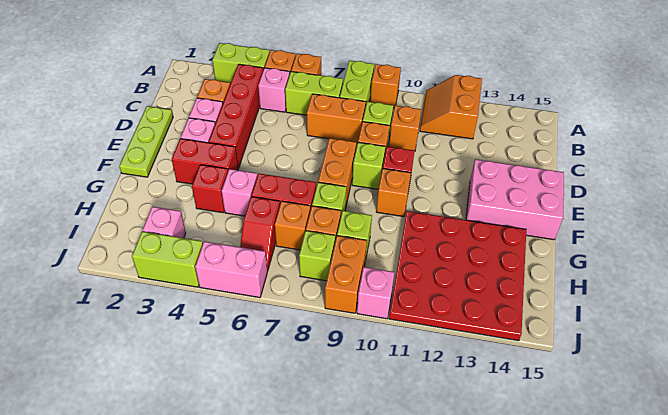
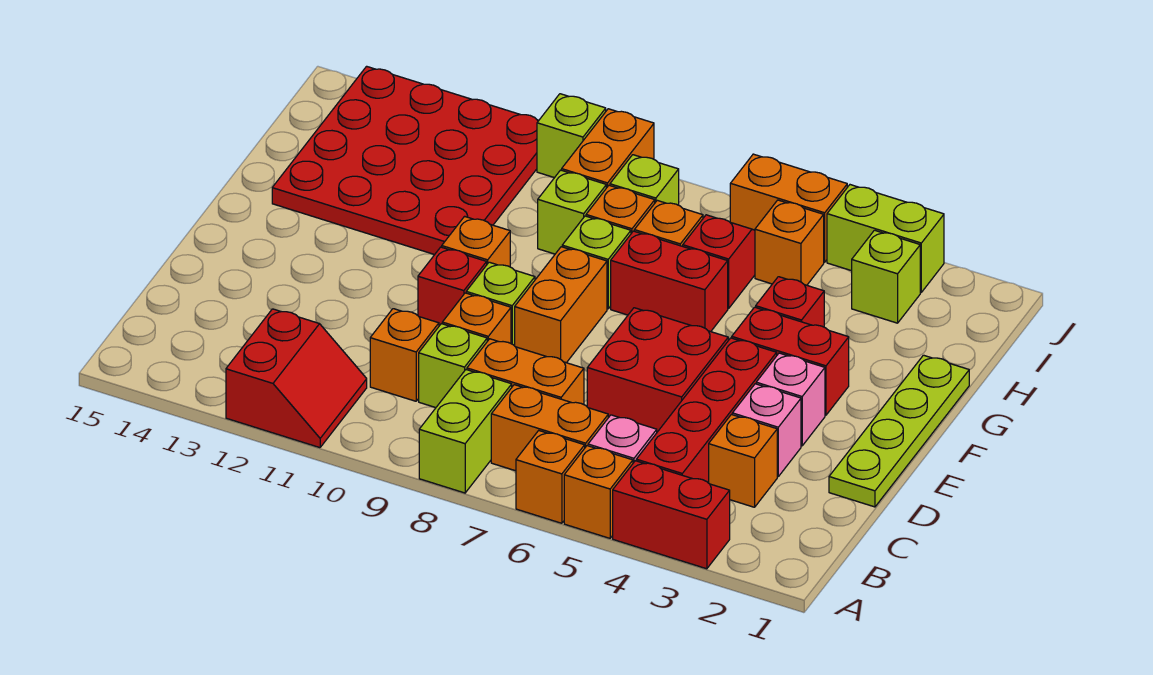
lime 1x2 brick [212,43,270,84] -> red 1x2 brick [613,461,730,569]
orange 1x1 brick [370,64,401,108] -> orange 1x1 brick moved to [755,200,824,285]
orange 2x2 slope [420,75,482,139] -> red 2x2 slope [226,309,367,448]
lime 1x2 brick [285,72,343,115] -> orange 1x2 brick [491,385,608,471]
lime 1x3 plate [119,106,173,177] -> lime 1x4 plate [829,355,969,507]
none -> red 2x2 brick [587,308,728,432]
pink 2x3 brick [466,159,564,240] -> none
pink 1x1 brick [222,169,257,216] -> none
pink 1x1 brick [143,207,186,238] -> lime 1x1 brick [852,230,920,323]
pink 1x2 brick [195,241,267,298] -> orange 1x2 brick [730,154,847,262]
pink 1x1 brick [357,267,394,319] -> lime 1x1 brick [537,94,606,178]

